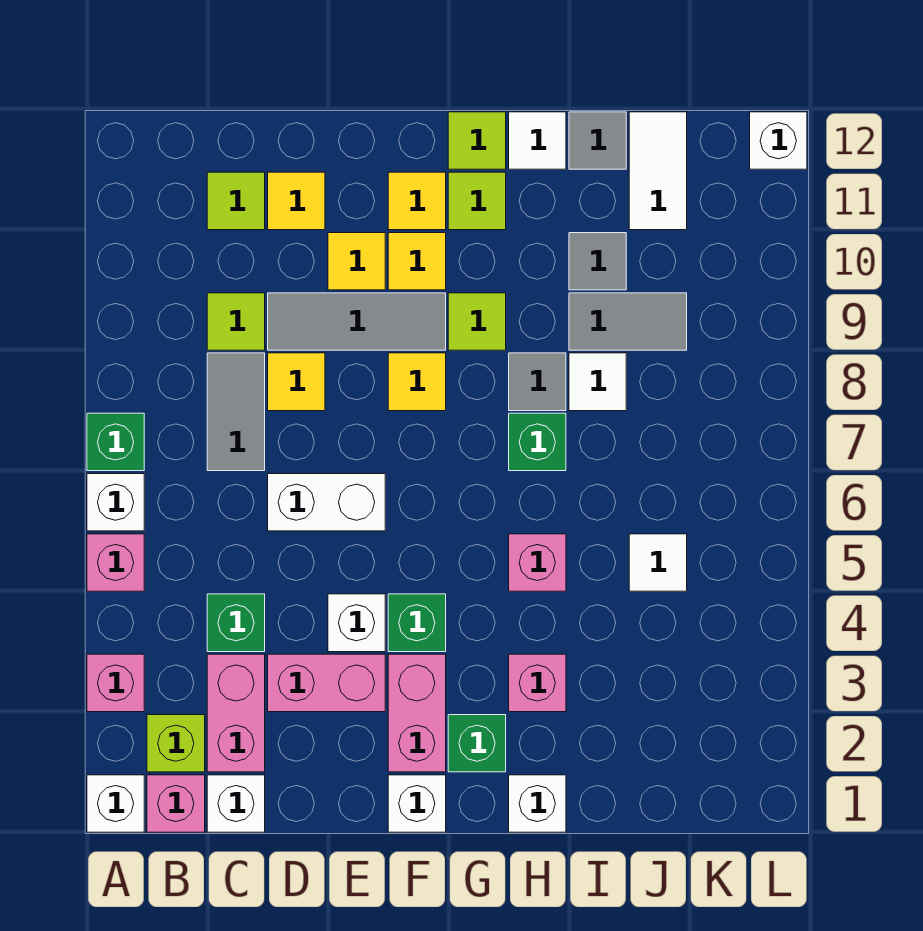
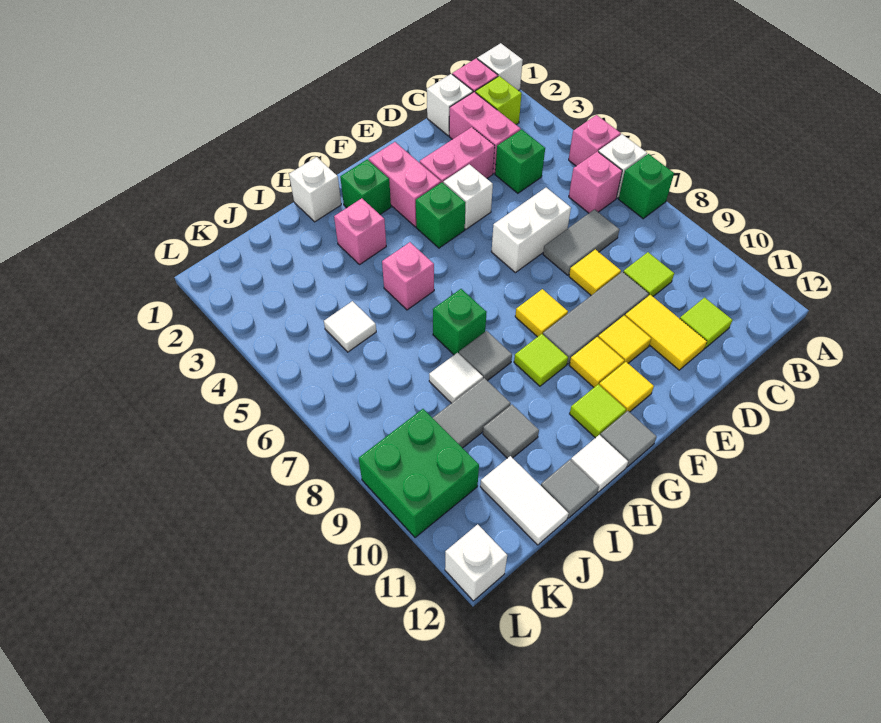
pink 1x1 brick [87,654,144,712] -> pink 1x1 brick moved to [569,151,622,213]
grey 1x2 tile [207,353,265,471] -> grey 1x2 tile turned to [543,209,619,275]
yellow 1x1 tile [268,172,325,230] -> yellow 1x2 tile [625,295,707,370]
white 1x1 brick [388,775,446,832] -> none
lime 1x1 tile [448,112,506,169] -> grey 1x1 tile [600,411,657,467]
none -> green 2x2 brick [359,409,479,538]

